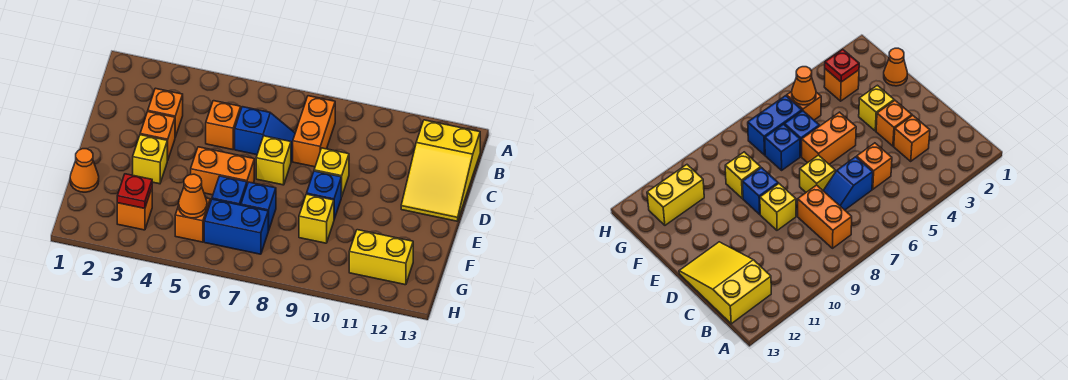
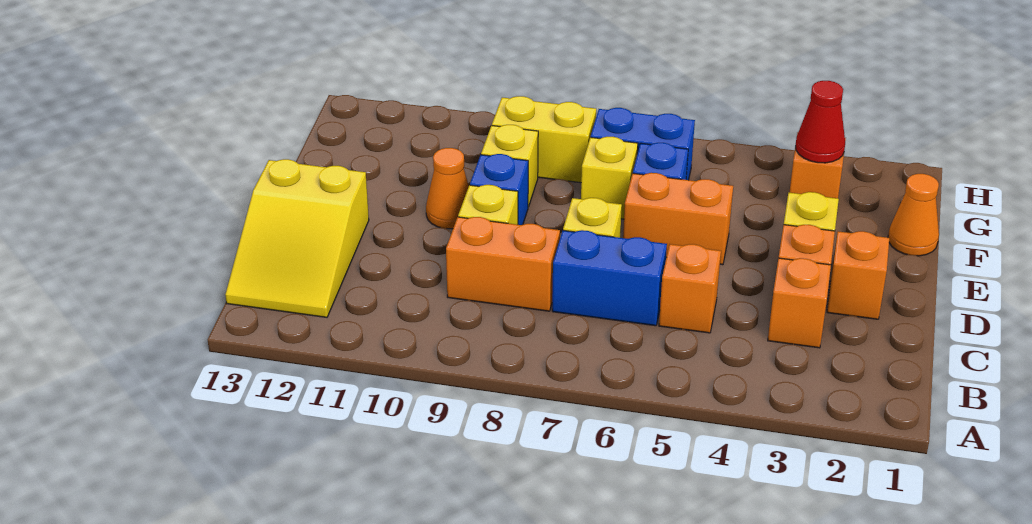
orange 1x2 brick [293,96,335,167] -> orange 1x2 brick turned to [446,217,560,311]
yellow 2x3 slope [401,120,480,221] -> yellow 2x3 slope turned to [225,159,369,317]
blue 1x2 slope [235,107,295,161] -> blue 1x2 brick [552,230,667,326]
blue 1x1 brick [241,182,276,231] -> yellow 1x1 brick [581,137,638,219]
red 1x1 plate [117,174,152,208] -> red 1x1 cone [795,81,845,163]
orange 1x1 brick [175,198,210,242] -> orange 1x1 brick moved to [827,231,889,319]
orange 1x1 cone [179,174,207,218] -> orange 1x1 cone moved to [426,148,469,229]
yellow 1x2 brick [349,230,413,285] -> yellow 1x2 brick moved to [492,96,596,183]

